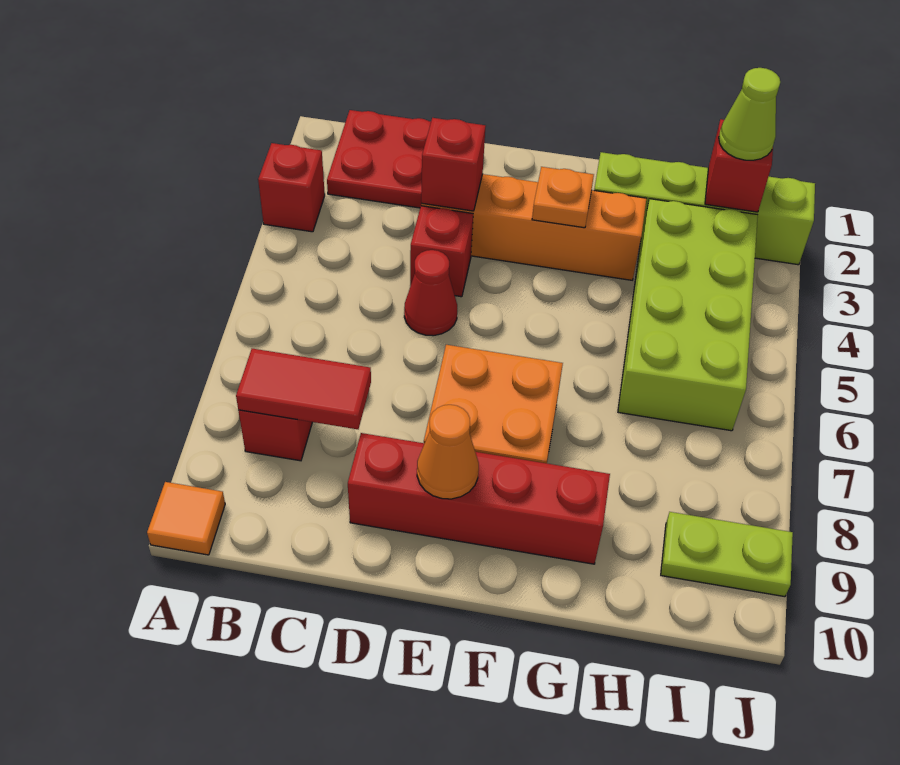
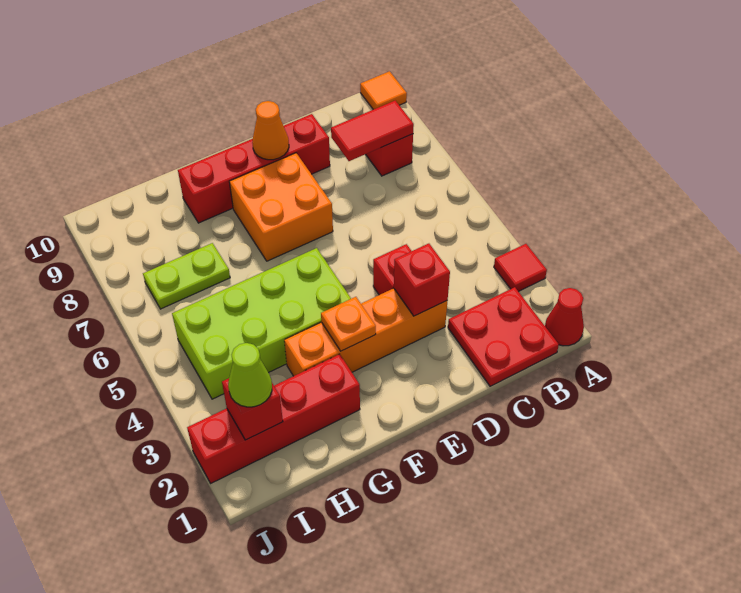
red 1x1 brick [258,143,325,232] -> red 1x1 tile [494,244,547,292]
red 1x1 cone [404,250,457,336] -> red 1x1 cone moved to [545,288,584,346]
lime 1x4 brick [594,152,815,265] -> red 1x4 brick [187,354,360,483]
lime 2x4 brick [618,199,758,431] -> lime 2x4 brick turned to [172,248,351,399]
lime 1x2 plate [661,512,793,597] -> lime 1x2 plate moved to [143,243,230,309]

